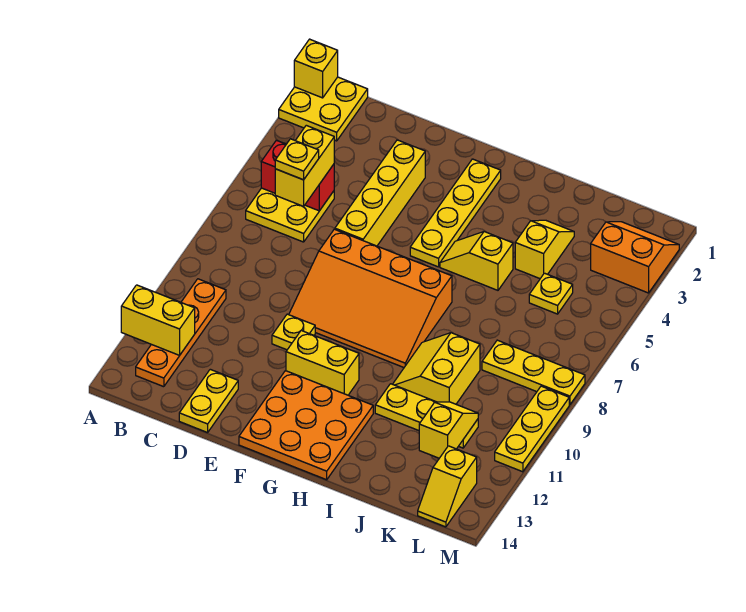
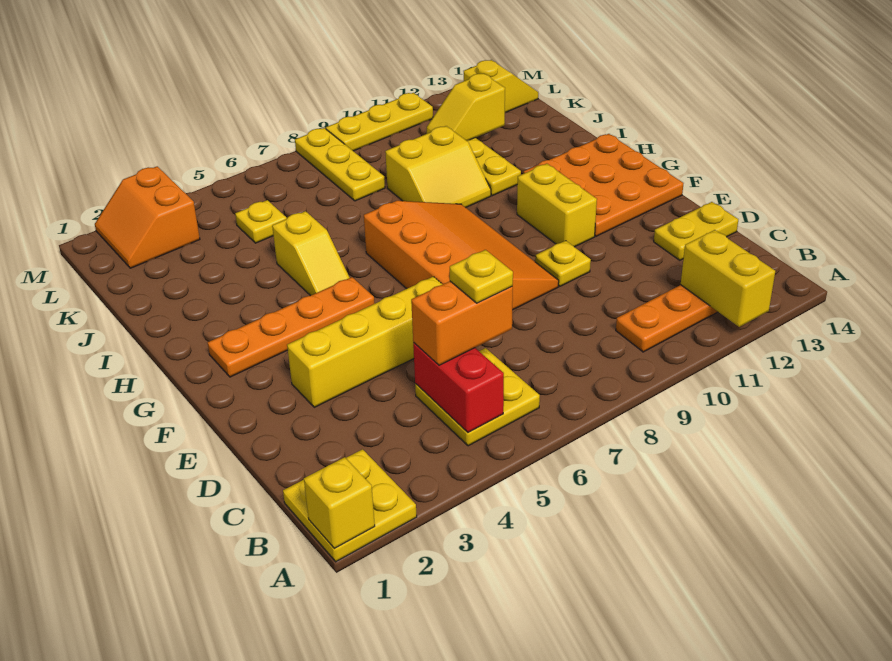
yellow 1x2 brick [275,125,334,206] -> orange 1x2 brick [411,281,513,365]
yellow 1x4 plate [410,159,501,267] -> orange 1x4 plate [208,277,375,377]
yellow 1x2 slope [515,220,574,278] -> none

